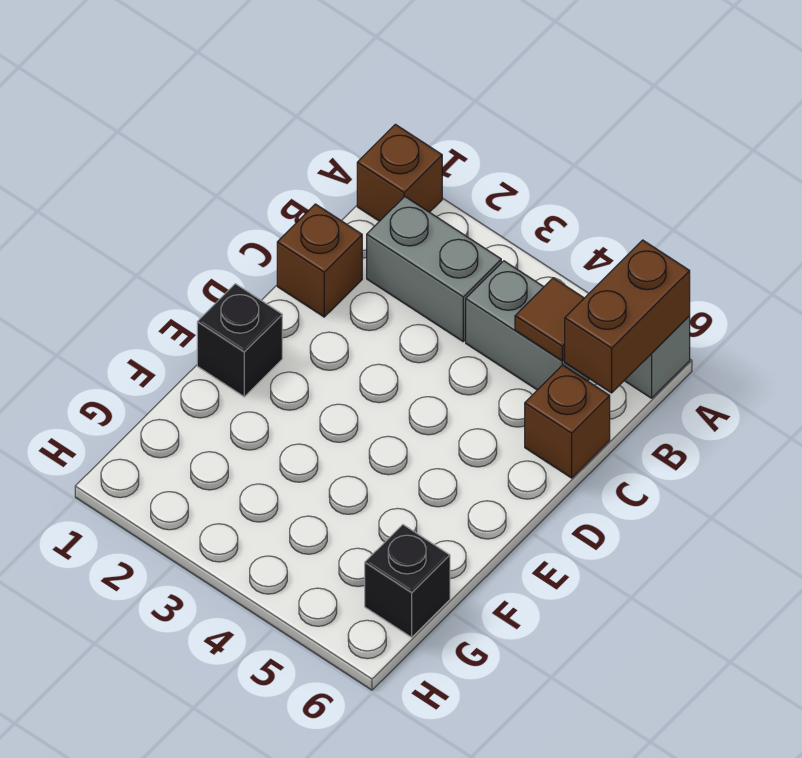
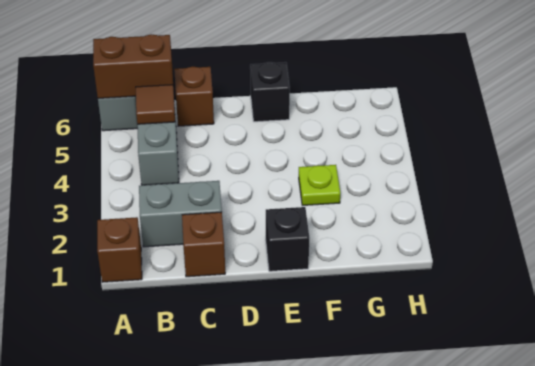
grey 1x2 brick [367,197,501,341] -> grey 1x2 brick turned to [139,181,222,247]
none -> lime 1x1 plate [299,165,341,205]
black 1x1 brick [365,525,450,637] -> black 1x1 brick moved to [250,62,290,122]

